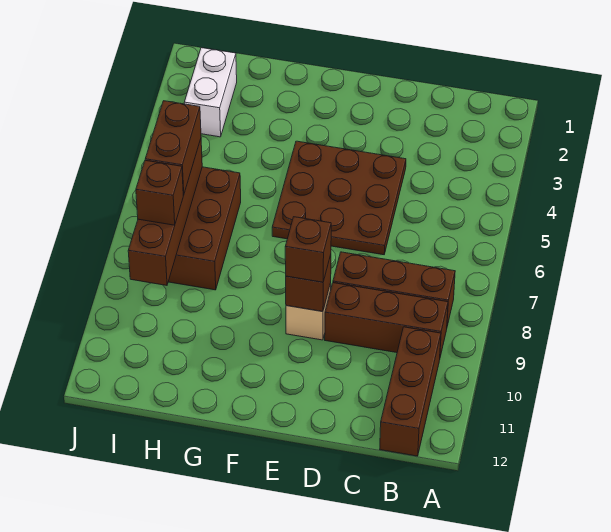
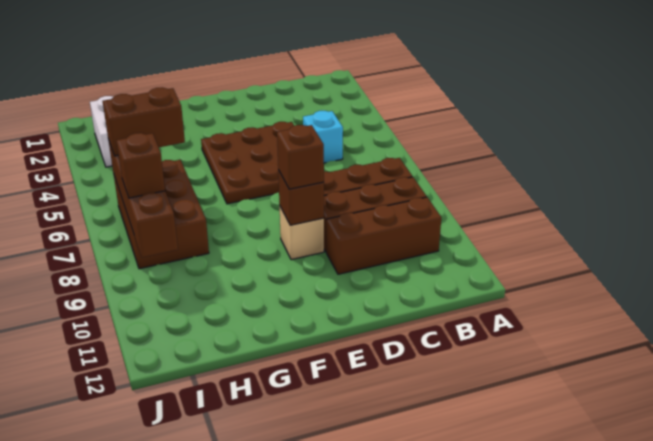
brown 1x3 brick [380,327,441,456] -> brown 1x3 brick turned to [326,197,441,274]
none -> cyan 1x1 brick [303,111,343,163]
brown 1x2 brick [145,101,201,195] -> brown 1x2 brick turned to [103,87,185,156]

